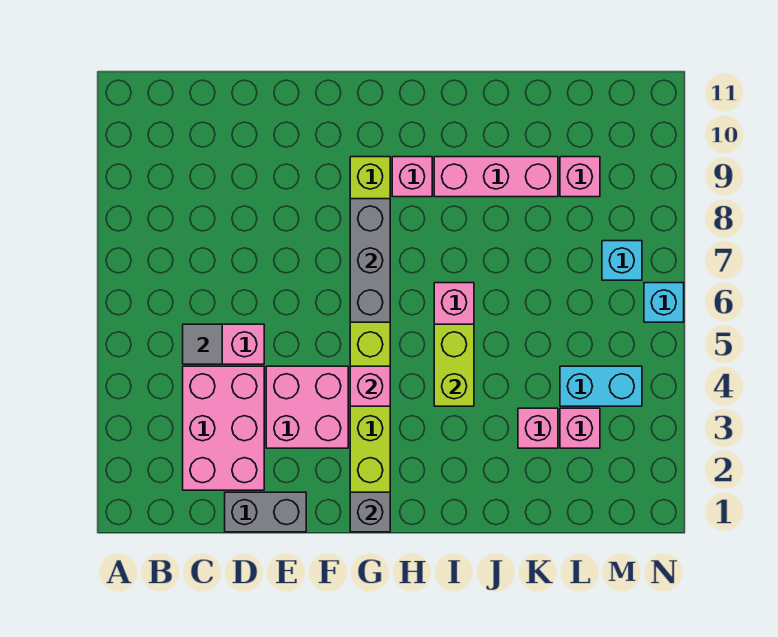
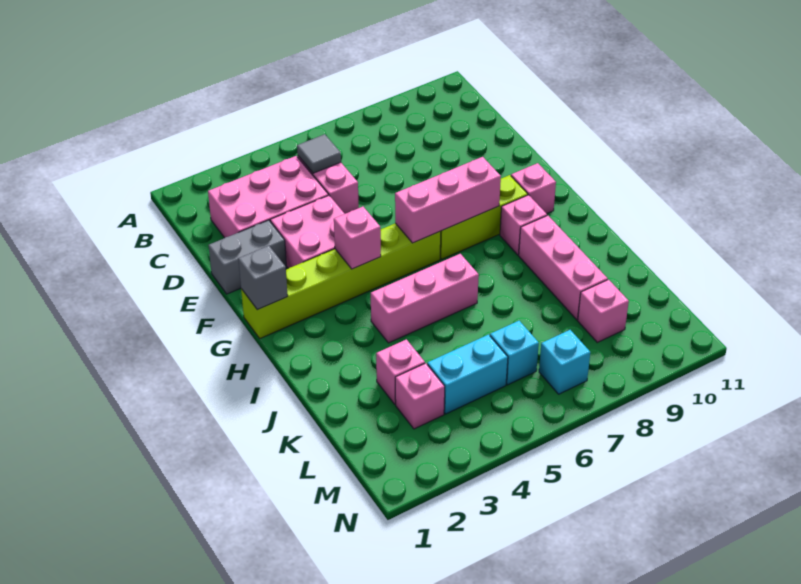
grey 1x2 brick [225,492,306,532] -> grey 1x2 brick turned to [208,220,287,294]
grey 1x3 brick [350,199,390,322] -> pink 1x3 brick [395,157,501,243]
none -> pink 1x1 brick [511,163,556,214]
lime 1x2 brick [434,324,474,406] -> none
cyan 1x2 brick [560,366,642,406] -> cyan 1x2 brick turned to [427,335,508,414]
cyan 1x1 brick [644,283,684,322] -> cyan 1x1 brick moved to [490,321,539,385]

